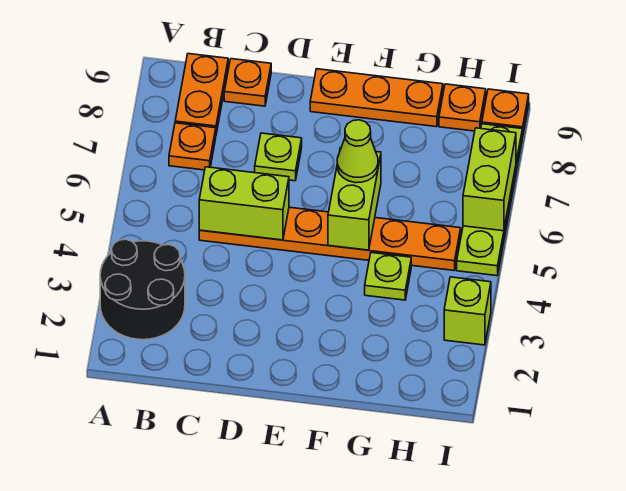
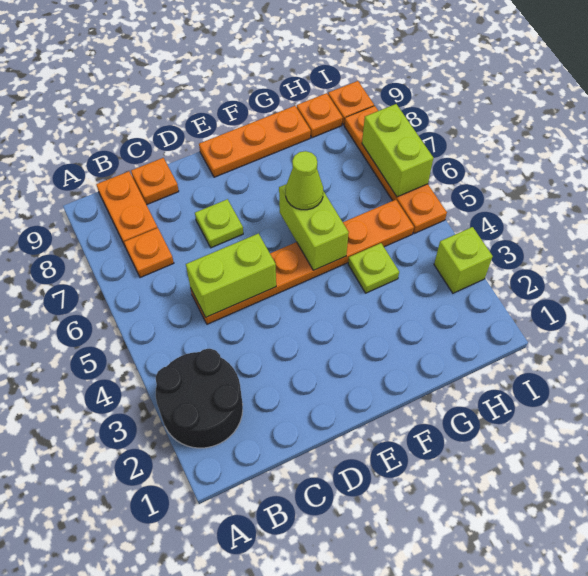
lime 1x4 plate [457,124,522,276] -> orange 1x4 plate [344,106,447,234]

